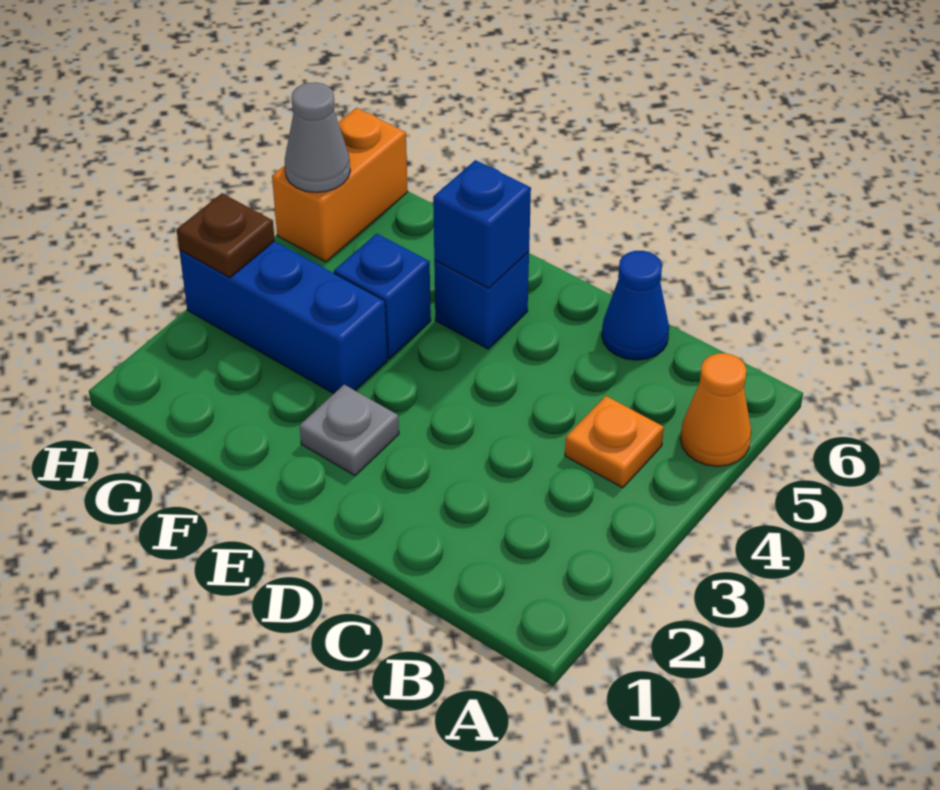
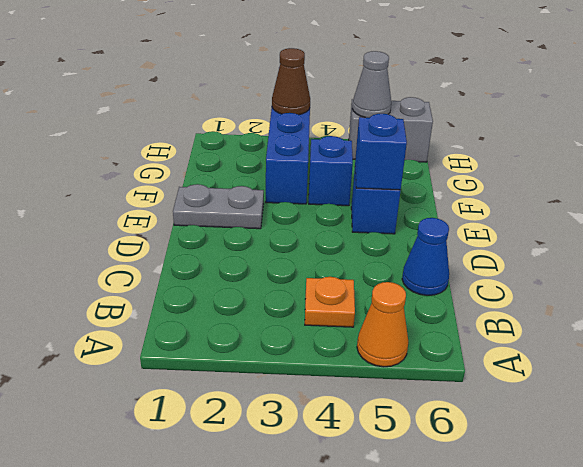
grey 1x1 plate [300,385,399,476] -> grey 1x2 plate [173,184,264,229]
brown 1x1 plate [177,193,275,278] -> brown 1x1 cone [272,48,310,115]
orange 1x2 brick [272,108,408,262] -> grey 1x2 brick [349,97,433,162]

